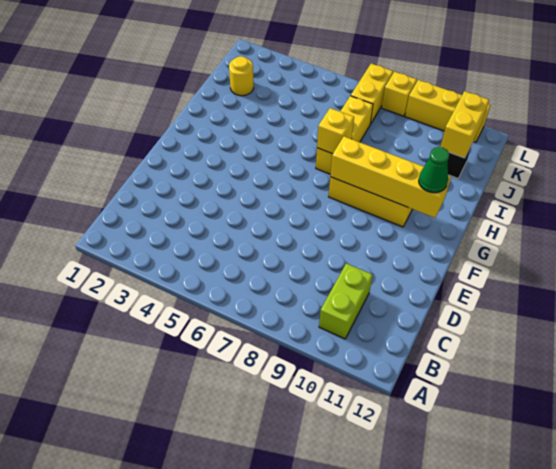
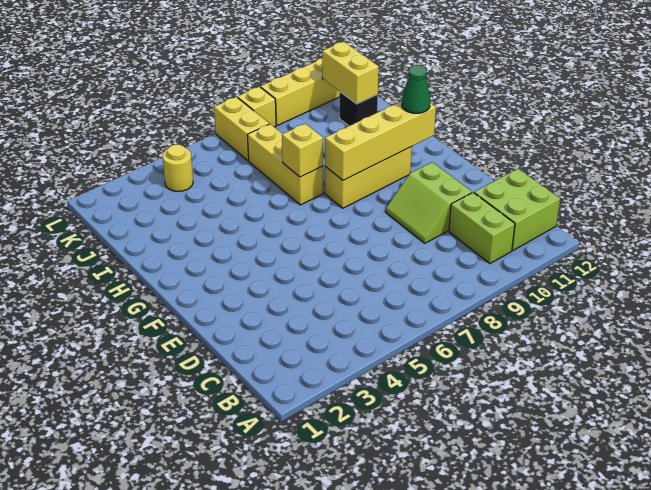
none -> lime 2x2 brick [474,169,560,251]
none -> lime 2x2 slope [386,162,472,243]
yellow 1x1 round brick [229,56,254,96] -> yellow 1x1 round brick moved to [162,145,193,191]

